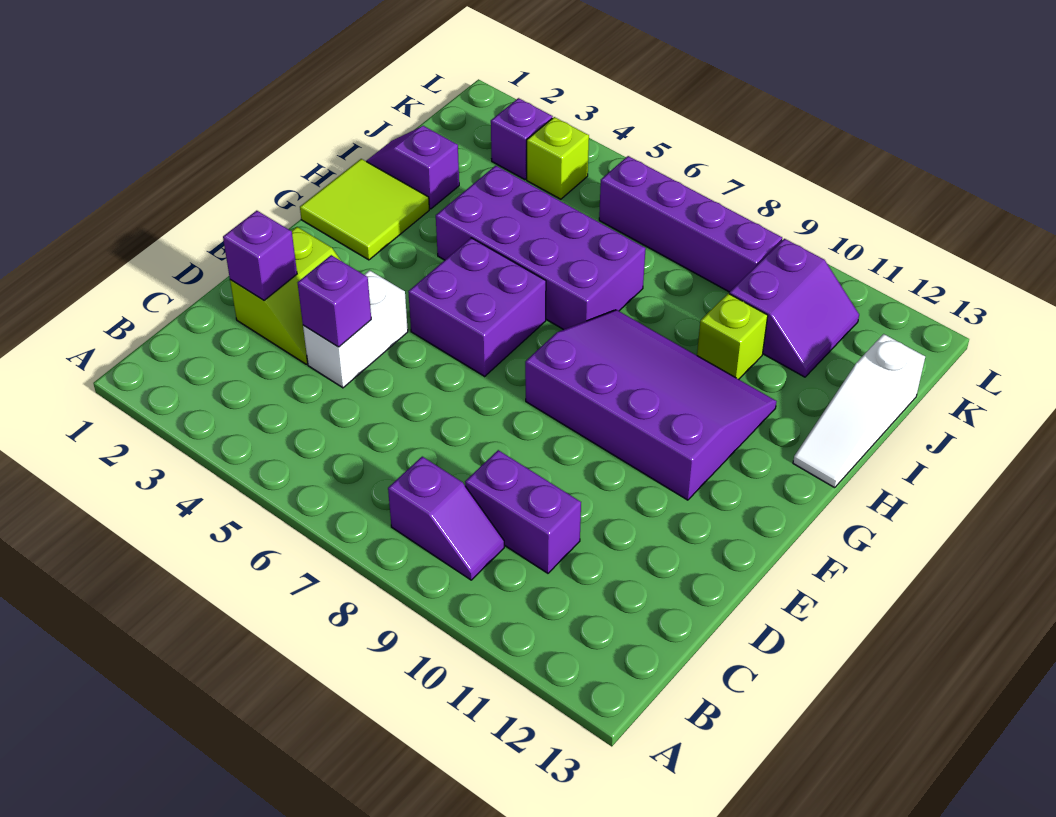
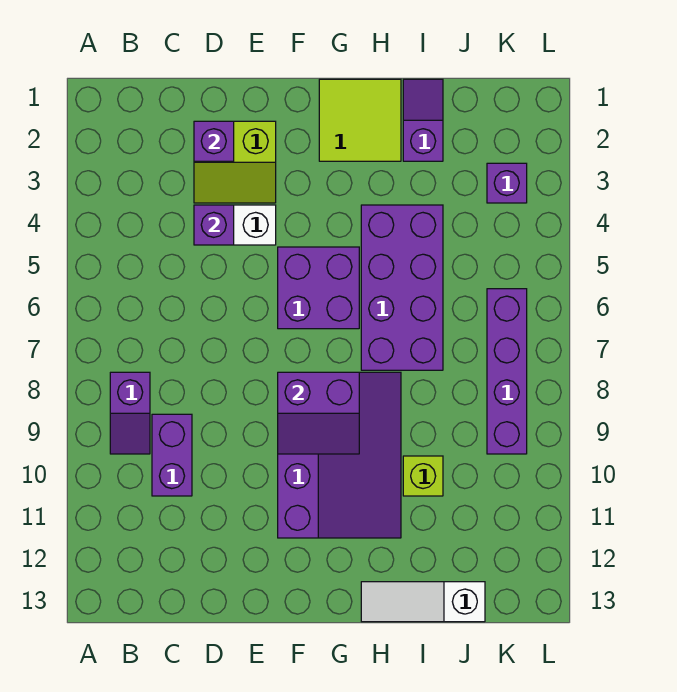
purple 2x2 slope [729,239,859,377] -> purple 2x2 slope moved to [278,372,359,454]
lime 1x1 brick [527,117,589,199] -> none

